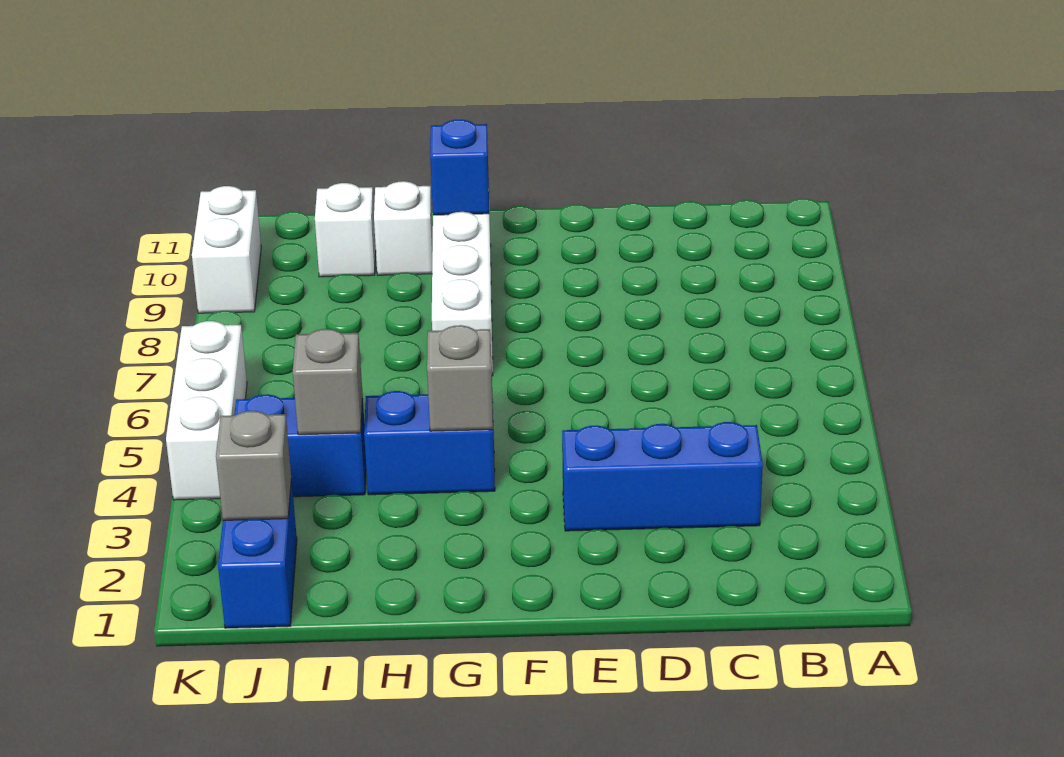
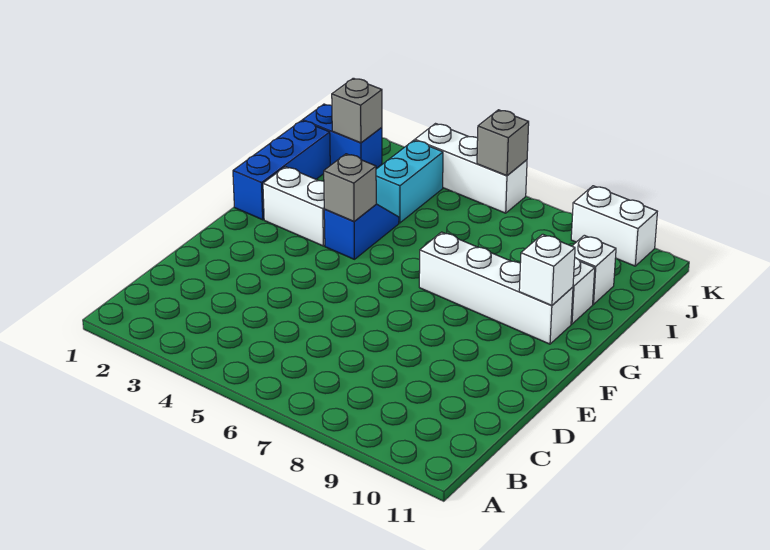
blue 1x3 brick [562,422,763,531] -> blue 1x3 brick moved to [233,121,330,220]
none -> white 1x2 brick [263,167,325,246]
blue 1x2 brick [364,391,495,495] -> blue 1x2 slope [324,204,399,259]
blue 1x1 brick [430,120,489,215] -> white 1x1 brick [519,234,575,305]
blue 1x2 brick [234,394,366,497] -> cyan 1x2 brick [376,140,443,223]
grey 1x1 brick [293,329,363,435] -> grey 1x1 brick moved to [477,110,529,176]

